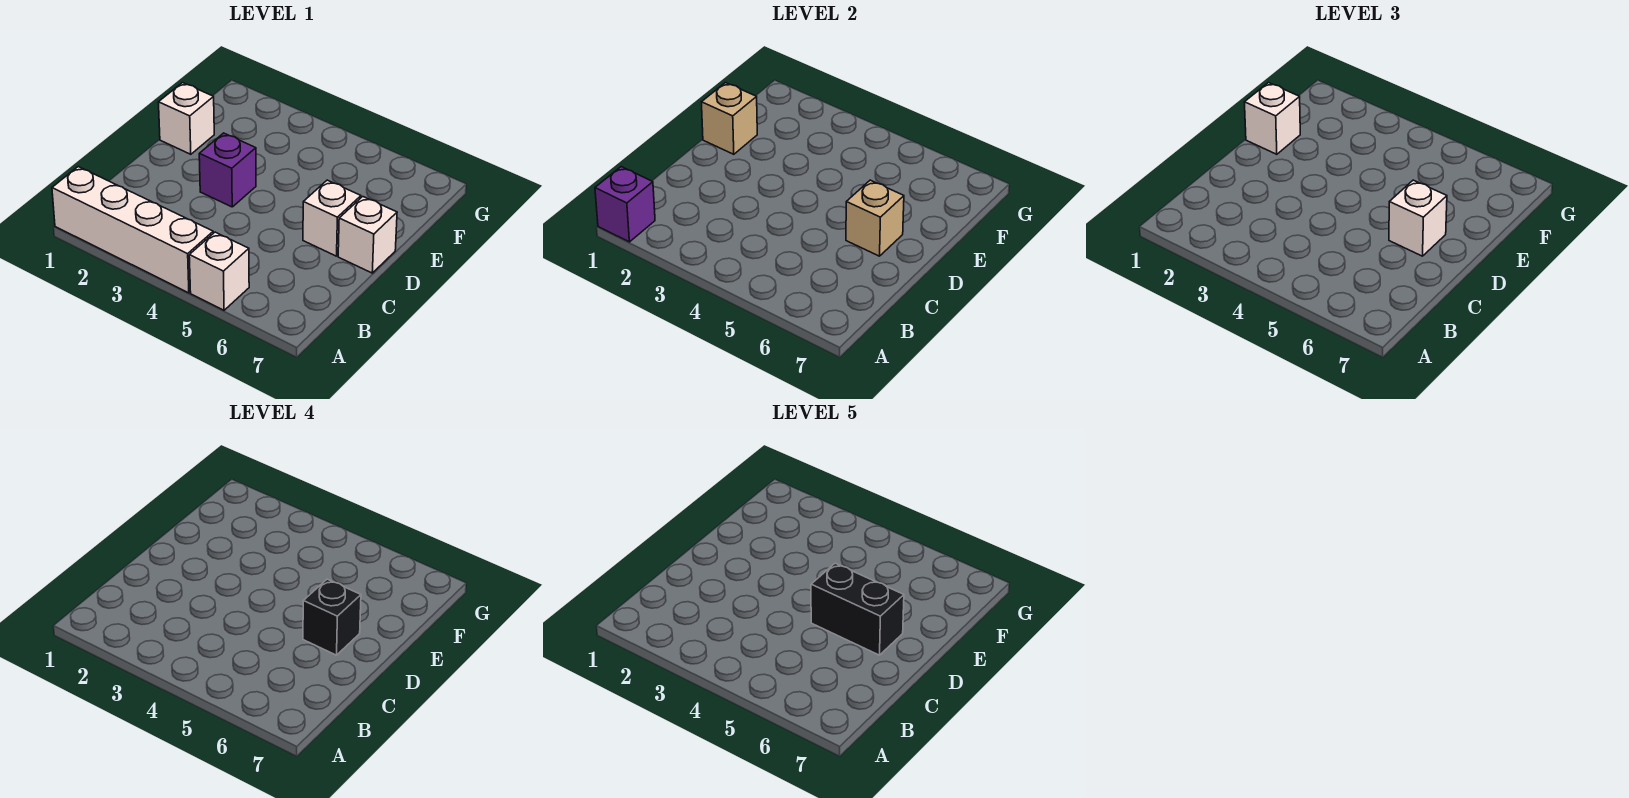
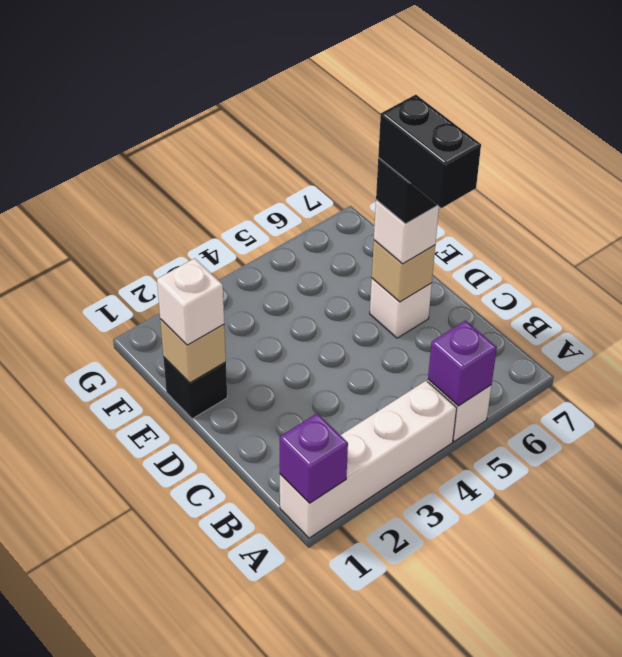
purple 1x1 brick [199,133,256,207] -> purple 1x1 brick moved to [428,321,497,406]
black 1x2 brick [811,563,904,655] -> black 1x2 brick turned to [378,95,481,208]
white 1x1 brick [338,197,397,273] -> none
white 1x1 brick [159,83,214,154] -> black 1x1 brick [163,357,227,419]

